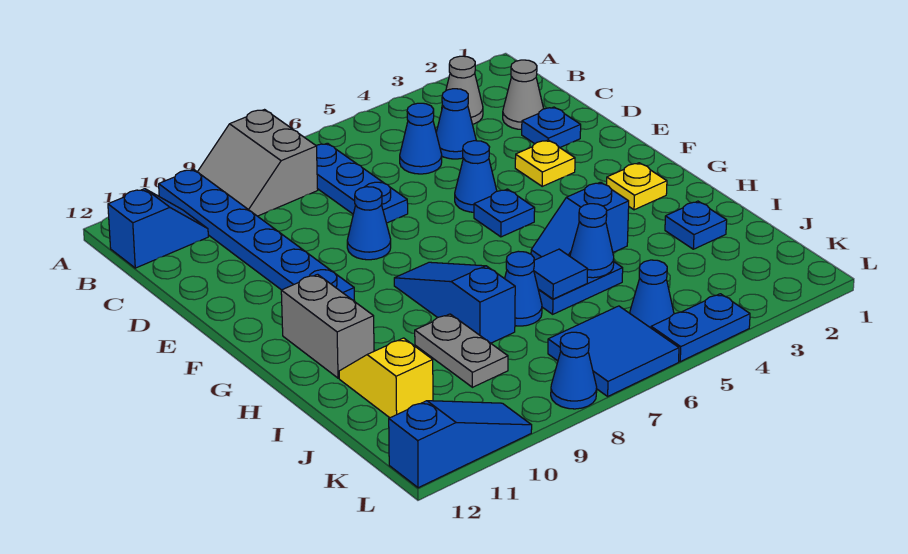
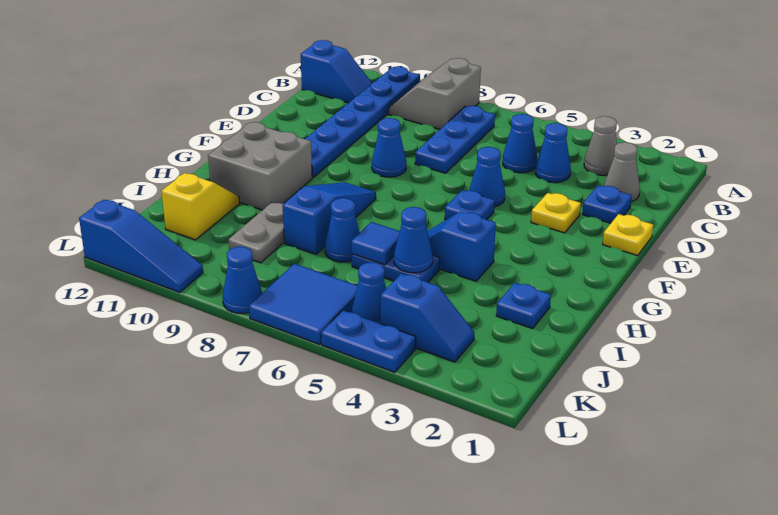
yellow 1x1 plate [607,163,667,210] -> yellow 1x1 plate moved to [603,214,653,255]
grey 1x2 brick [281,274,374,378] -> grey 2x2 brick [208,122,312,210]
none -> blue 1x2 slope [381,273,474,362]

